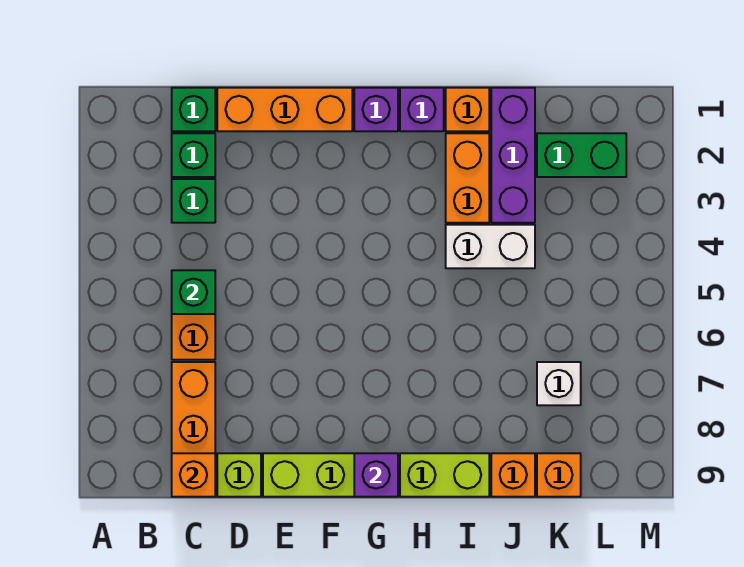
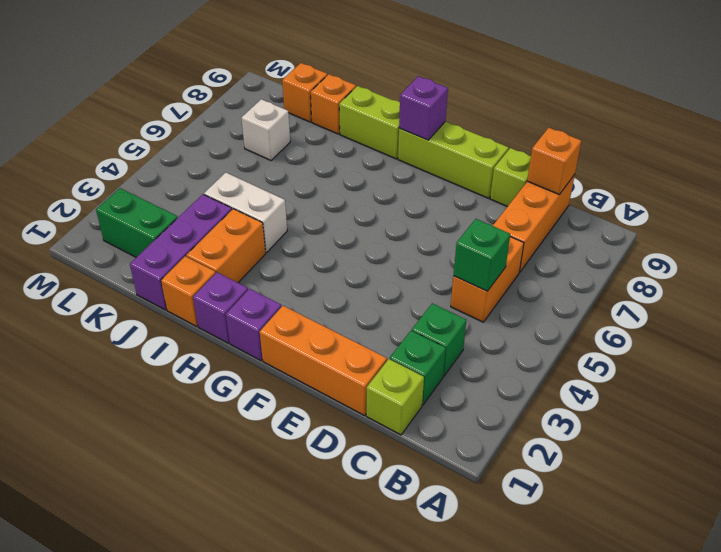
green 1x1 brick [172,88,215,131] -> lime 1x1 brick [366,359,424,435]

